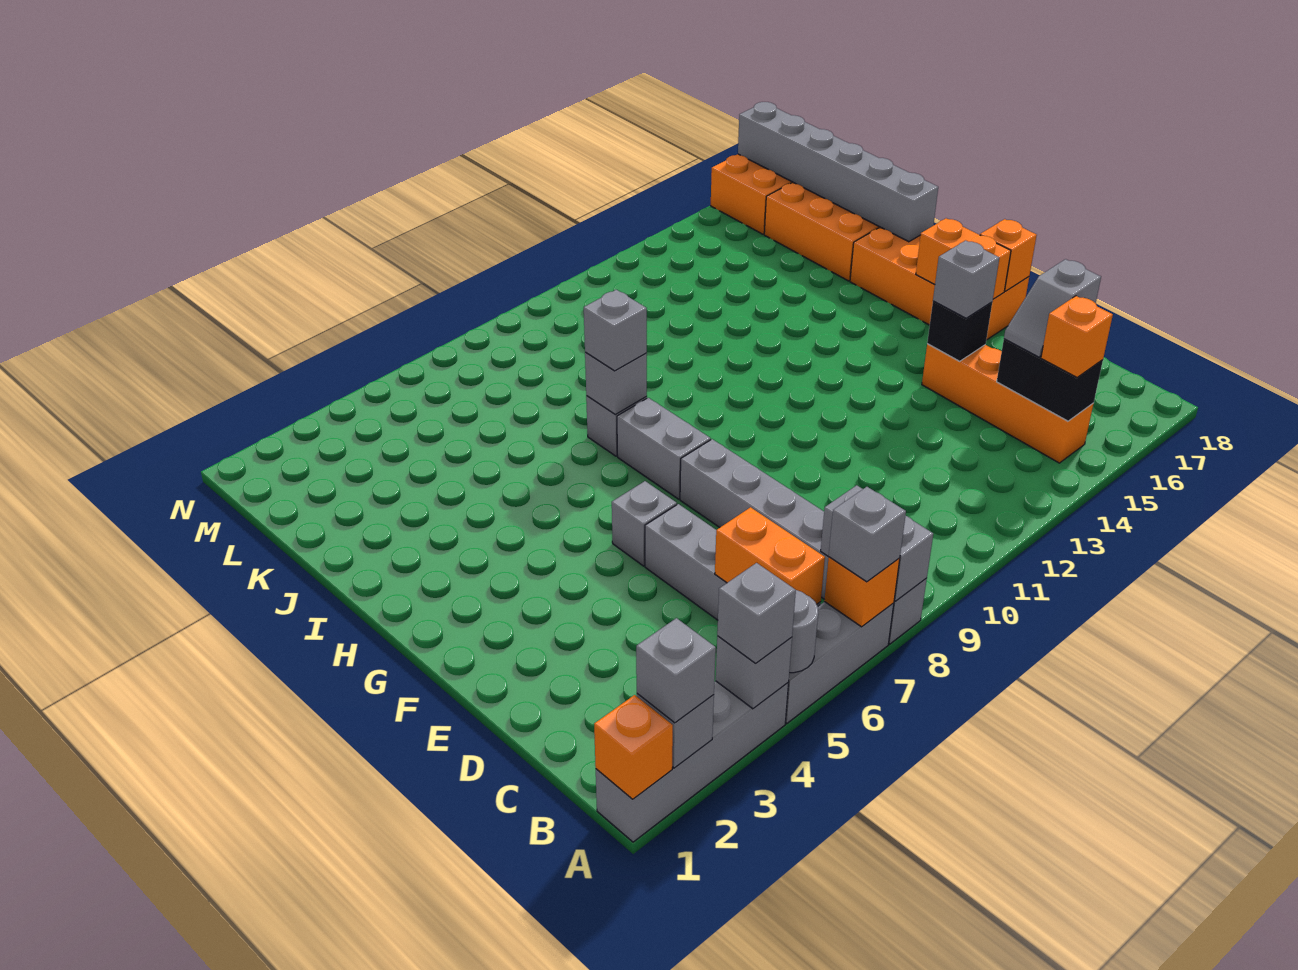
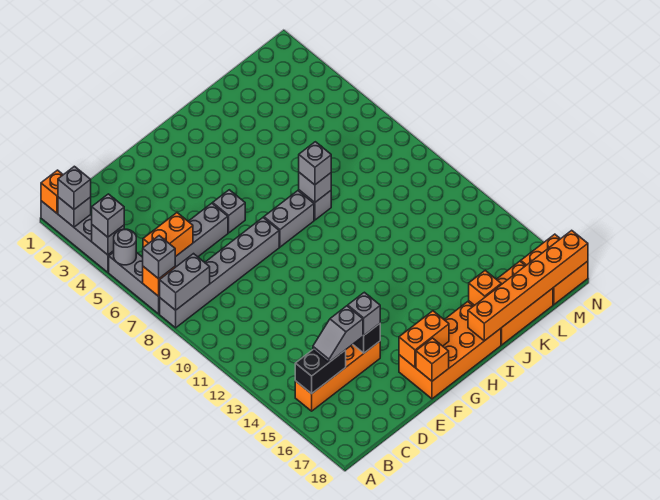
orange 1x1 brick [1041,296,1113,377] -> orange 1x1 brick moved to [469,270,501,305]
grey 1x2 slope [1004,259,1101,357] -> grey 1x2 slope turned to [313,306,363,362]
grey 1x6 brick [738,102,938,242] -> orange 1x6 brick [468,230,588,341]

